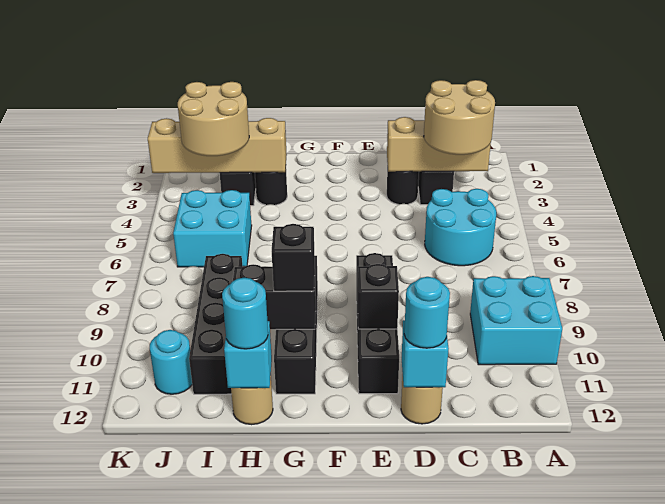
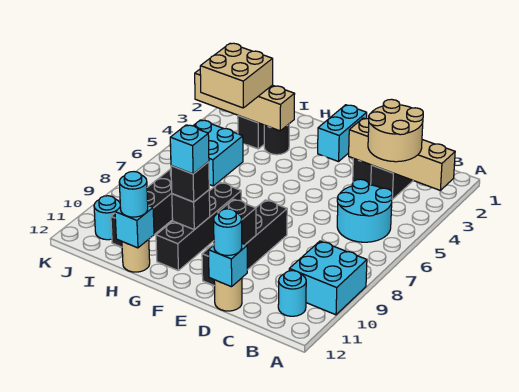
tan 1x3 brick [387,117,491,172] -> tan 1x4 brick [349,118,455,191]
none -> cyan 1x1 round brick [278,271,306,316]
none -> cyan 1x2 brick [318,105,367,162]
black 1x2 brick [233,264,316,329] -> black 1x1 brick [172,190,210,230]
none -> cyan 1x1 brick [170,125,209,174]
tan 2x2 round brick [178,82,249,156] -> tan 2x2 brick [200,43,273,108]

